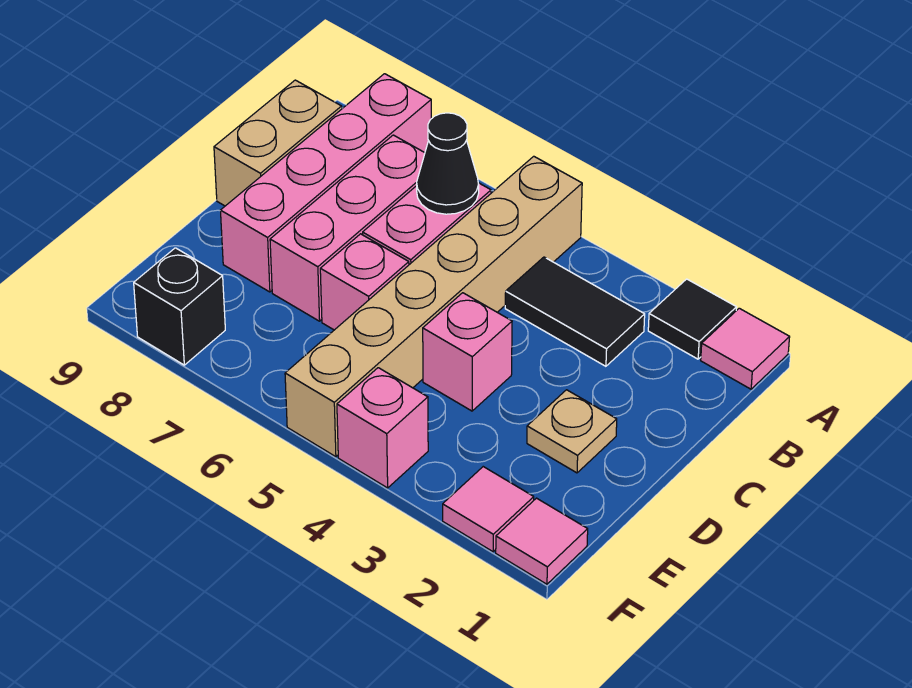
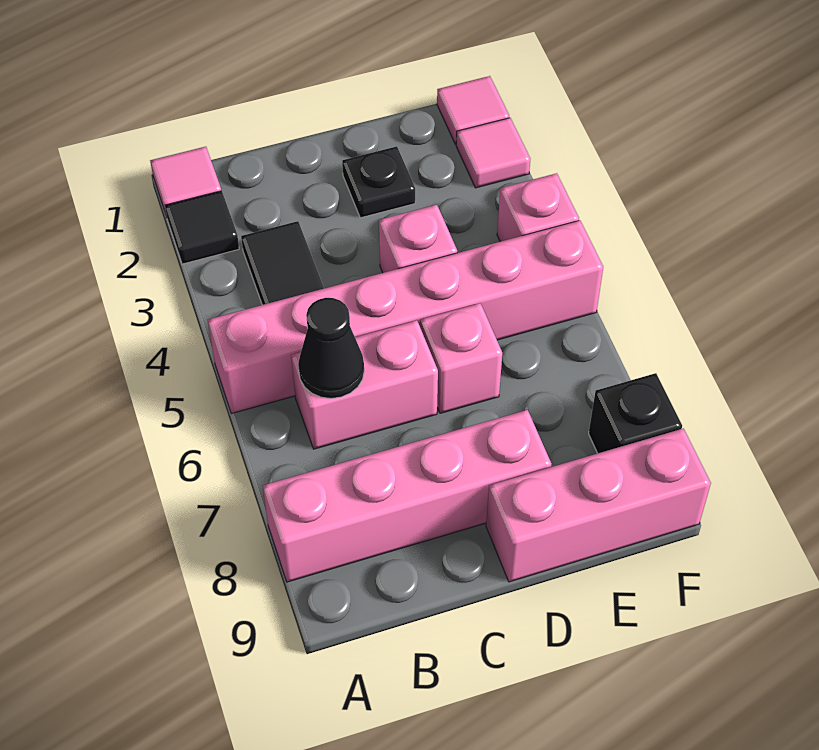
tan 1x6 brick [285,156,582,457] -> pink 1x6 brick [208,221,603,414]
pink 1x3 brick [270,135,425,321] -> pink 1x3 brick moved to [486,428,711,582]
tan 1x2 brick [214,80,342,206] -> none
tan 1x1 plate [527,390,617,473] -> black 1x1 plate [342,146,415,218]

